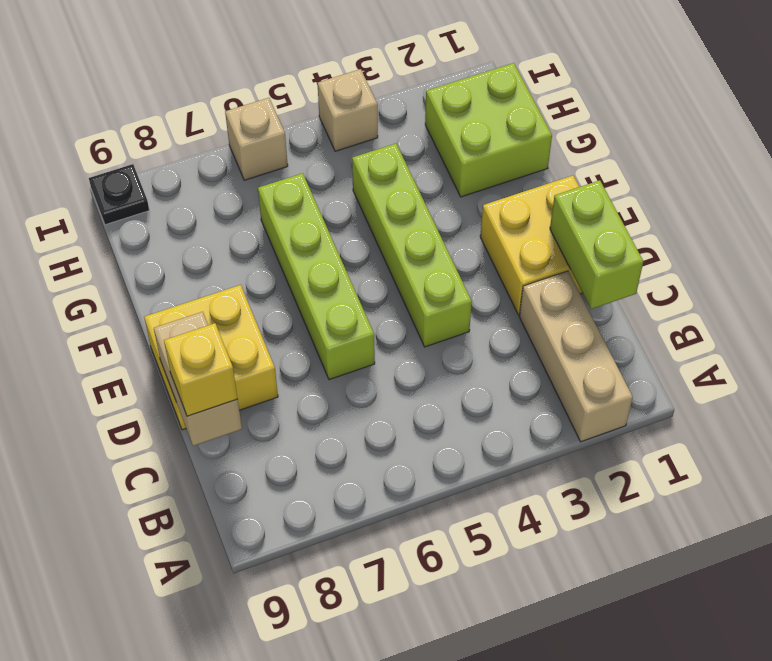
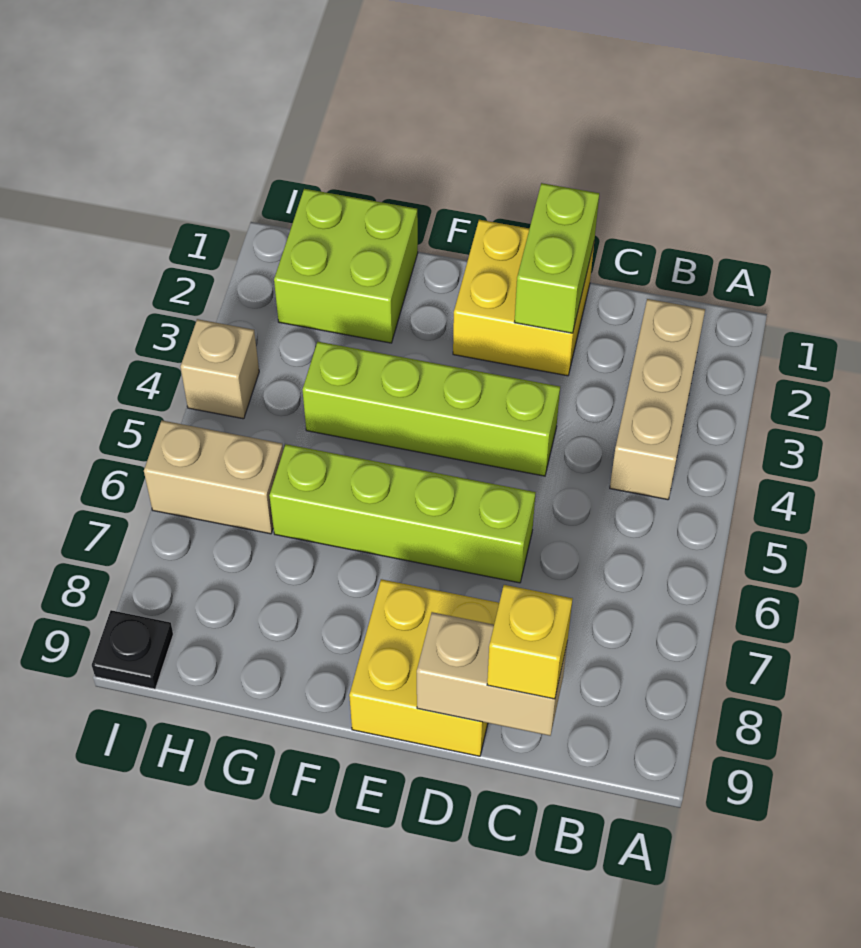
tan 1x3 brick [519,271,633,442] -> tan 1x3 brick turned to [610,299,705,500]
lime 1x2 brick [550,180,643,309] -> lime 1x2 brick turned to [515,183,599,333]
tan 1x1 brick [225,98,288,180] -> tan 1x2 brick [144,421,283,534]

